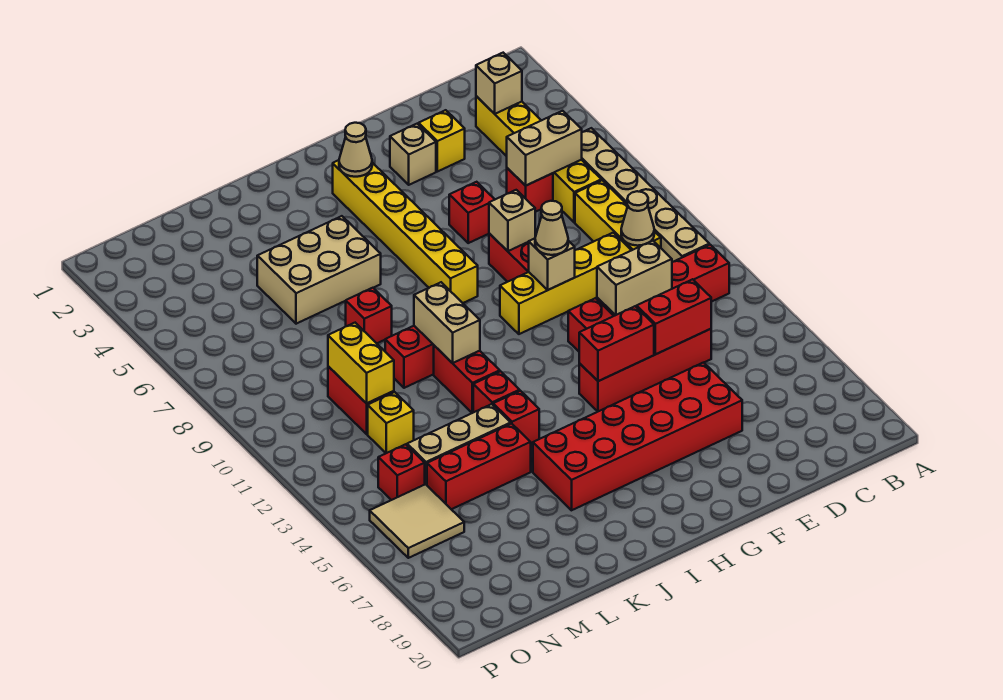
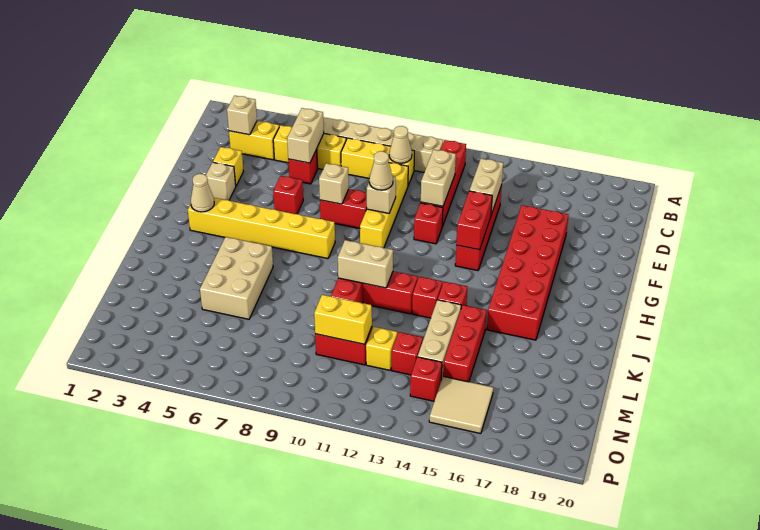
red 1x2 brick [637,279,711,354] -> tan 1x2 brick [469,159,503,214]
red 1x1 brick [346,288,392,343] -> red 1x1 brick moved to [392,332,423,375]

